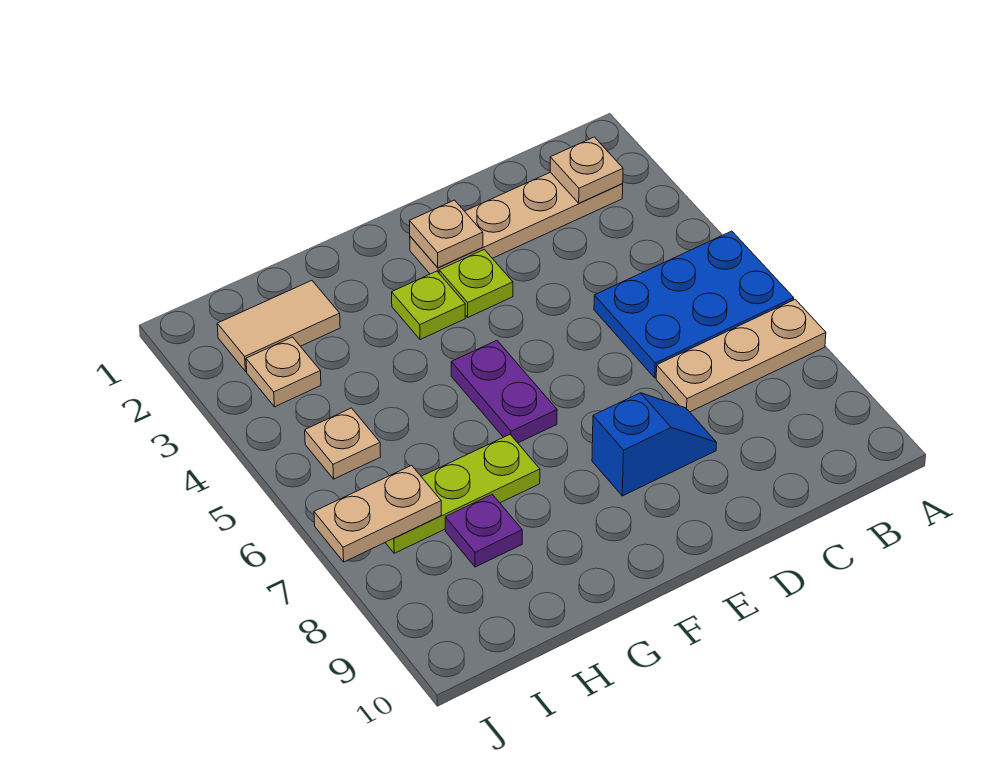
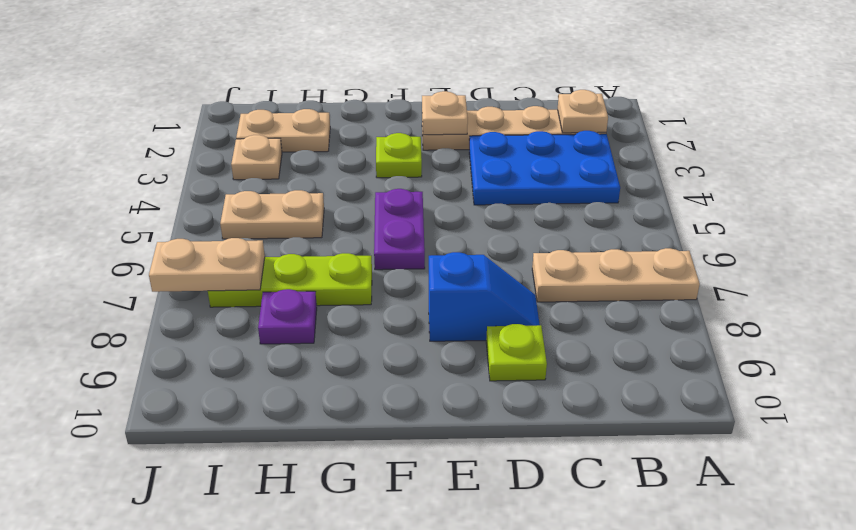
blue 2x3 plate [594,231,794,378] -> blue 2x3 plate moved to [469,131,620,205]
lime 1x1 plate [439,250,513,317] -> lime 1x1 plate moved to [486,324,547,381]
tan 1x2 tile [217,281,340,371] -> tan 1x2 plate [236,109,330,152]
tan 1x1 plate [305,408,381,479] -> tan 1x2 plate [220,190,324,239]

